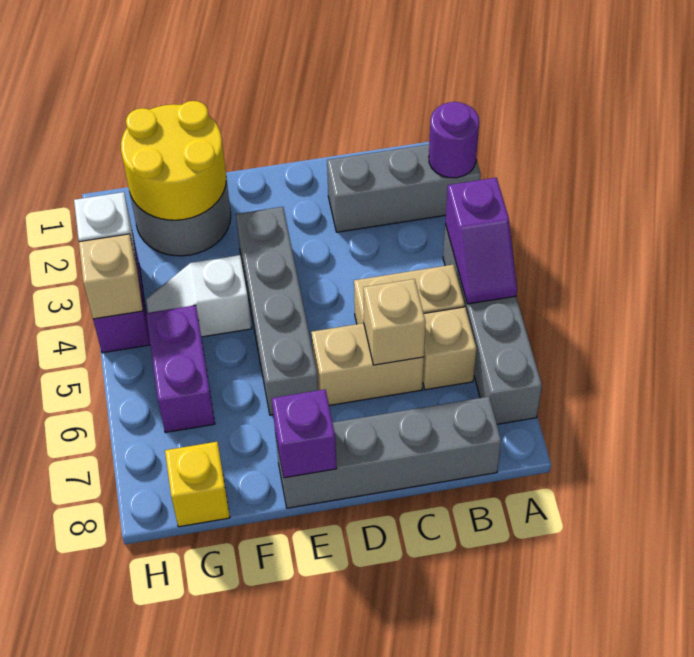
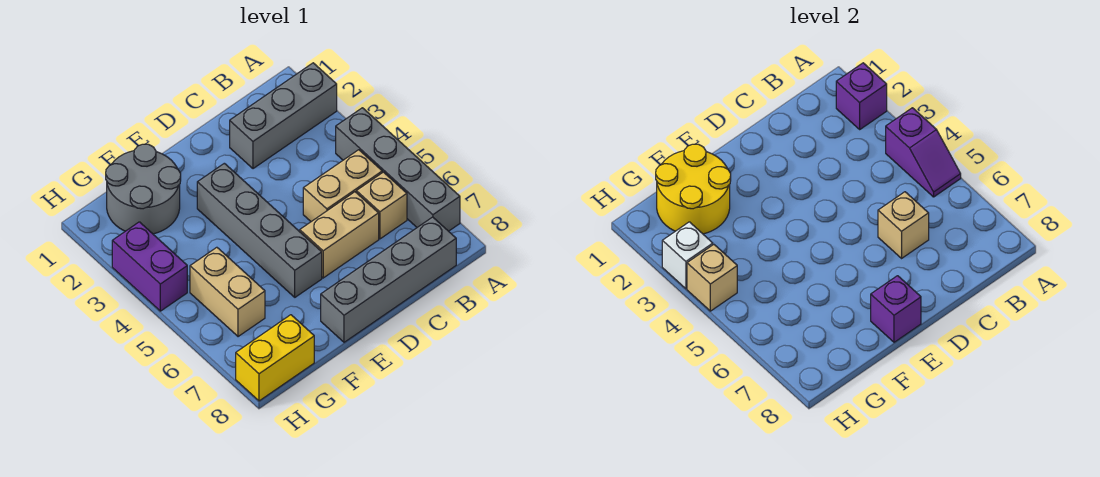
purple 1x1 round brick [429,102,479,178] -> purple 1x1 brick [836,63,887,129]
white 1x2 slope [146,255,252,337] -> none
purple 1x2 brick [146,305,215,433] -> tan 1x2 brick [190,247,265,337]
yellow 1x1 brick [165,442,230,527] -> yellow 1x2 brick [236,315,314,401]

